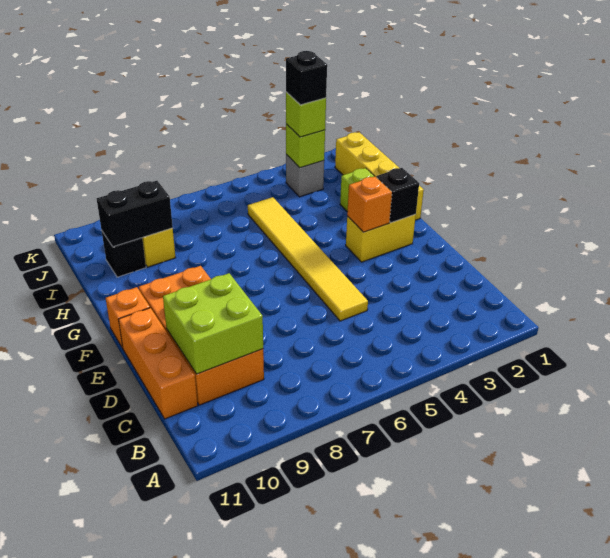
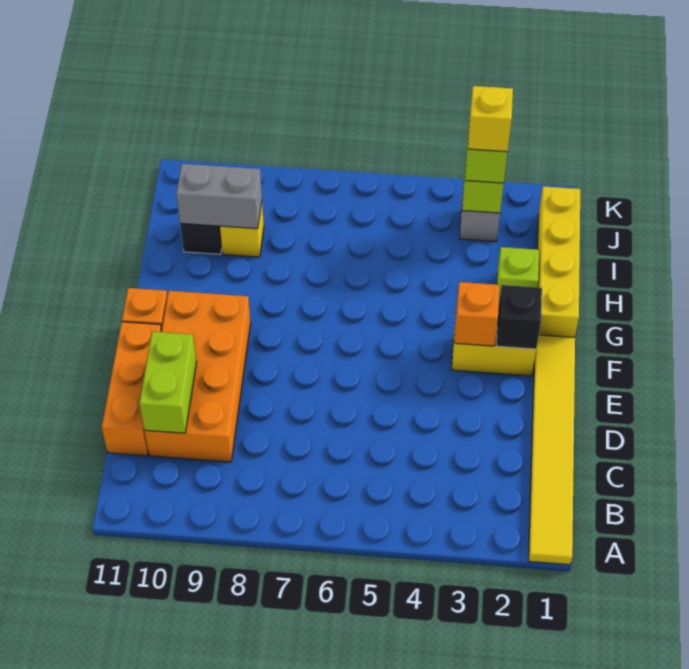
lime 2x2 brick [163,273,263,374] -> lime 1x2 brick [139,332,197,433]
yellow 1x6 tile [248,197,368,321] -> yellow 1x6 tile moved to [529,335,575,565]
black 1x2 brick [97,181,173,247] -> grey 1x2 brick [176,164,262,229]
black 1x1 brick [286,51,327,105] -> yellow 1x1 brick [468,86,513,152]

